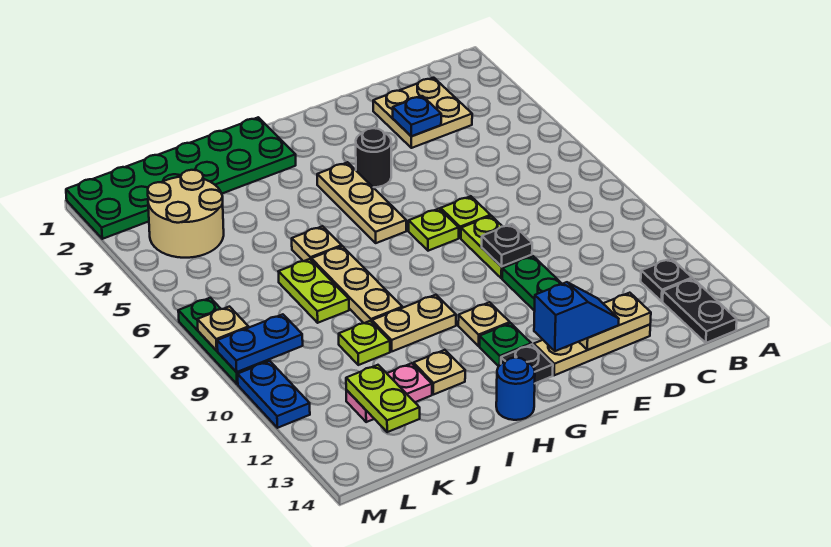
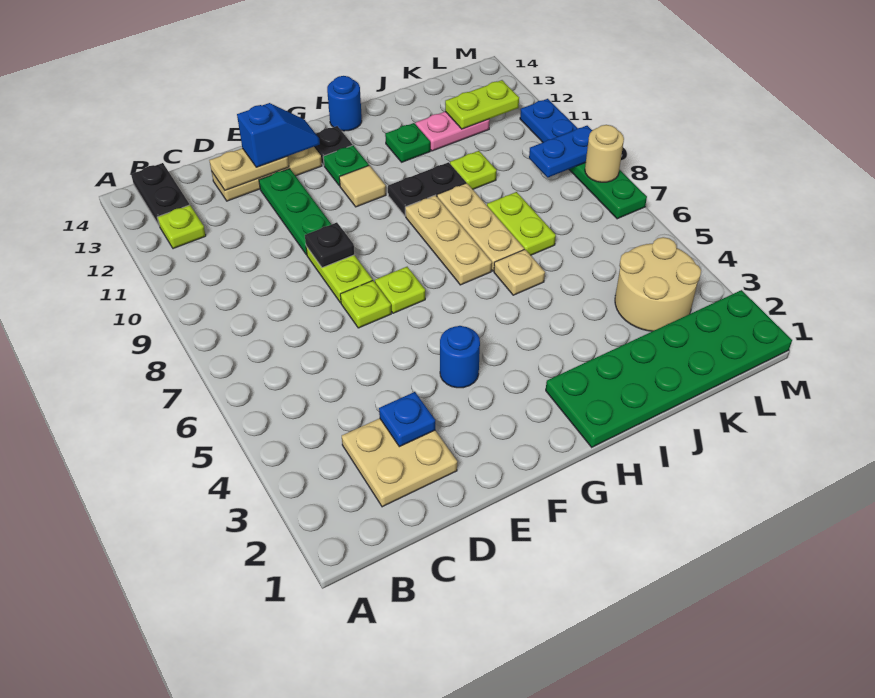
black 1x1 plate [641,258,692,301] -> lime 1x1 plate [157,205,206,249]
blue 1x2 slope [534,282,619,351] -> blue 1x2 slope turned to [237,103,320,167]
black 1x1 round brick [356,128,391,187] -> blue 1x1 round brick [440,326,480,388]
tan 1x3 plate [317,162,406,243] -> tan 1x3 plate moved to [405,195,492,285]
tan 1x1 plate [458,302,510,346] -> tan 1x1 tile [339,165,386,207]
tan 1x2 plate [372,295,456,351] -> black 1x2 plate [388,162,466,216]
tan 1x1 plate [413,350,465,395] -> green 1x1 plate [385,123,430,162]
lime 1x2 plate [346,365,420,432] -> lime 1x2 plate turned to [445,80,519,129]
tan 1x1 plate [197,307,249,351] -> tan 1x1 round brick [585,125,624,182]

